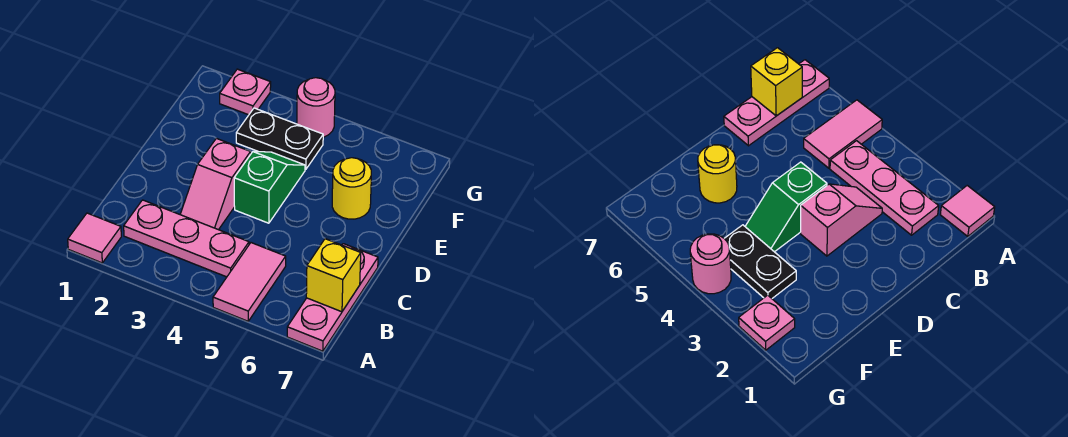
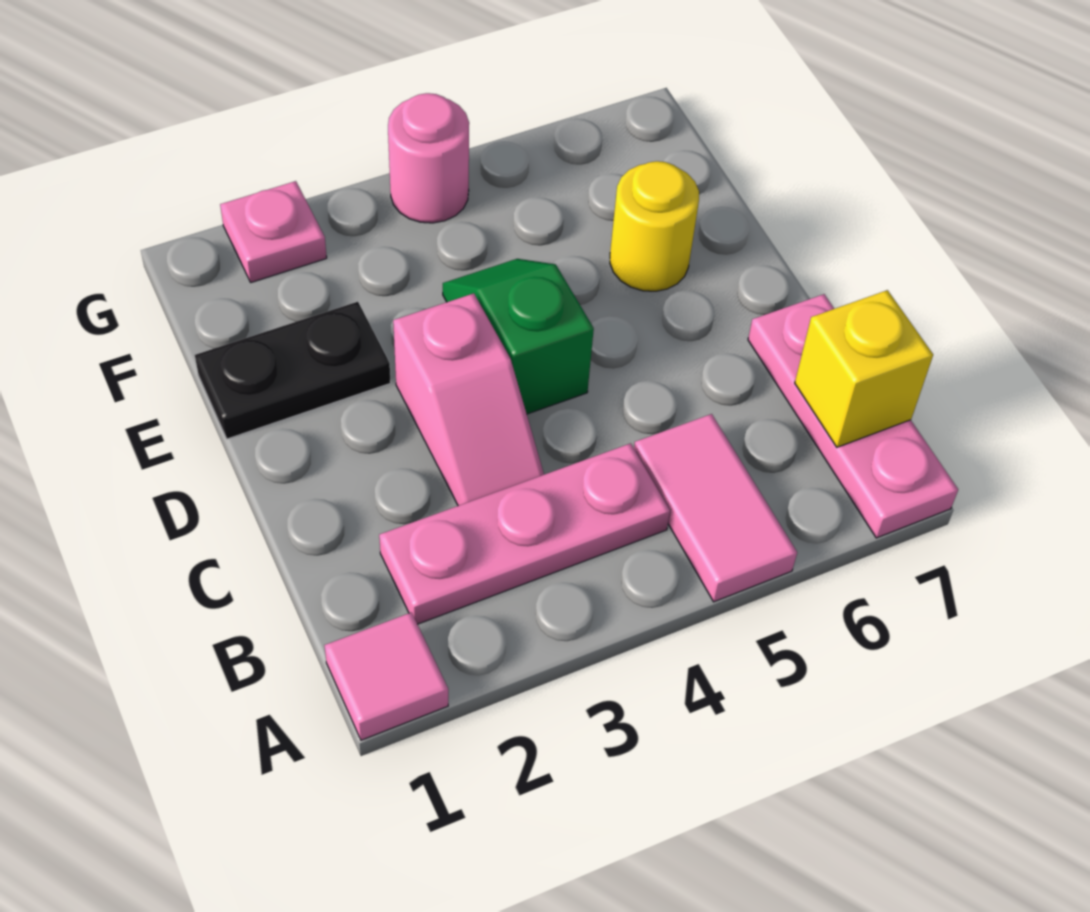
black 1x2 plate [236,108,323,170] -> black 1x2 plate moved to [195,302,391,439]

